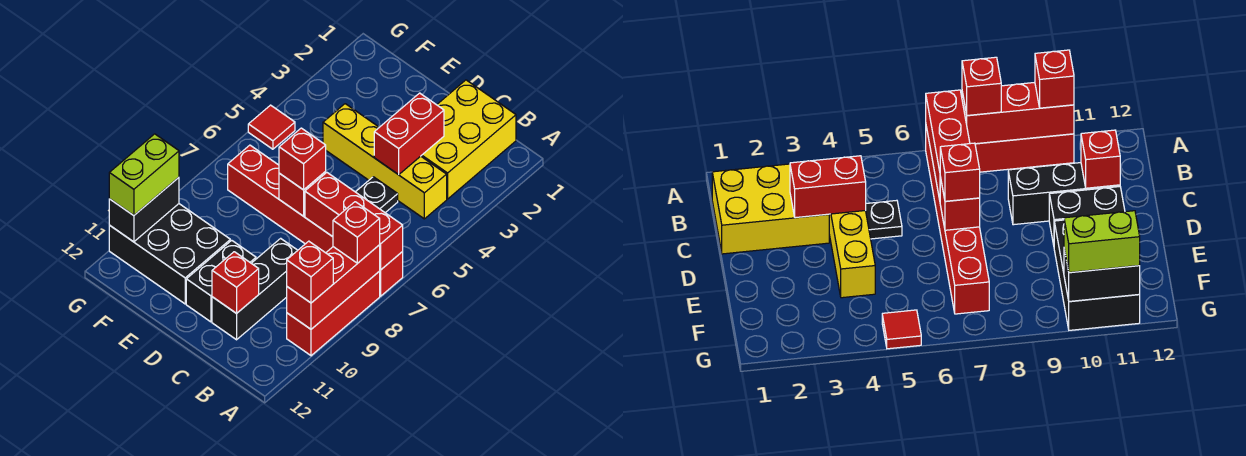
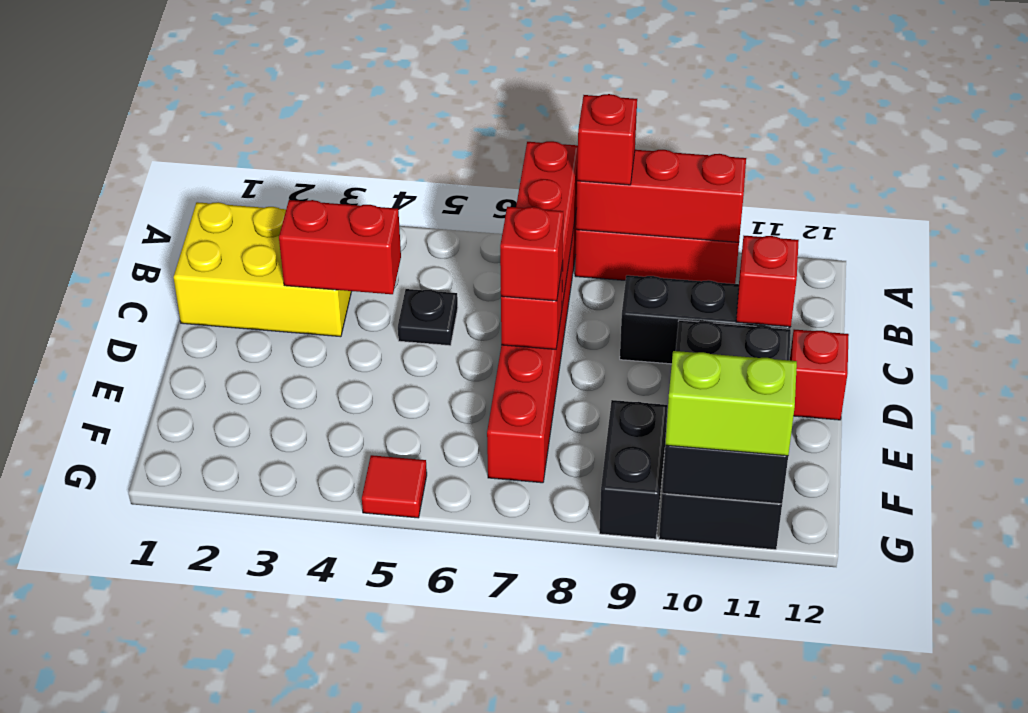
red 1x1 brick [287,241,333,303] -> red 1x1 brick moved to [790,329,849,420]
yellow 1x4 brick [323,104,447,219] -> none
none -> black 1x2 brick [599,400,668,539]

